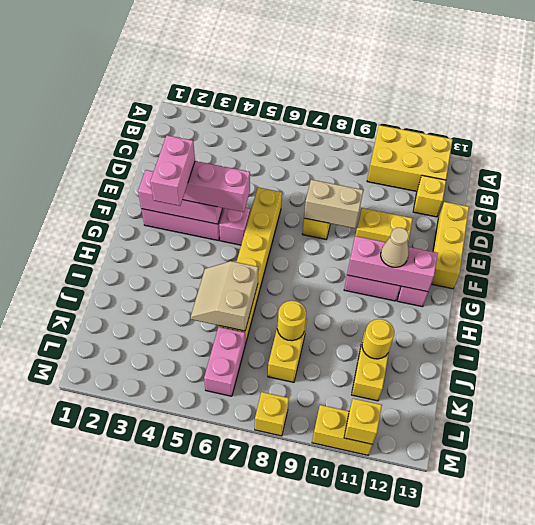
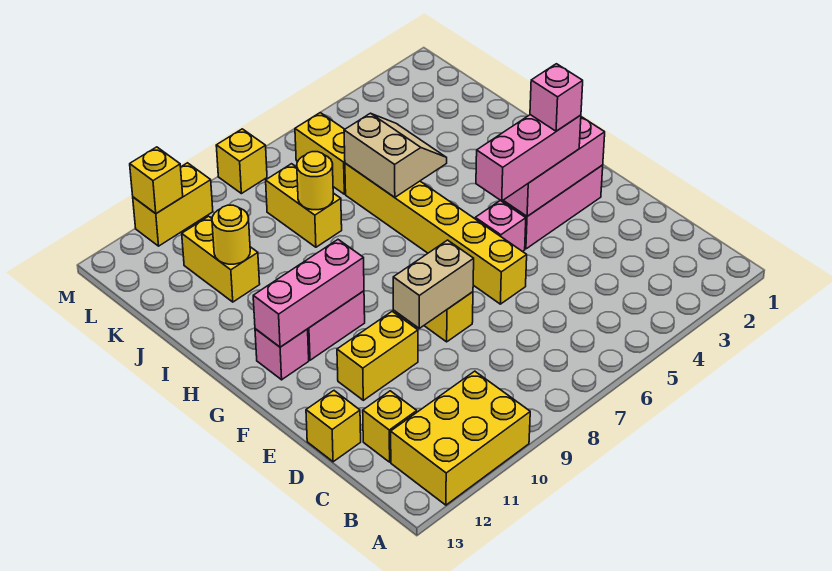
yellow 1x3 brick [431,202,469,289] -> yellow 1x1 brick [306,391,361,462]
pink 1x2 brick [150,135,195,206] -> pink 1x1 brick [530,64,583,131]
tan 1x1 cone [381,228,409,267] -> none
pink 1x2 brick [204,327,245,396] -> yellow 1x2 brick [295,113,346,194]

